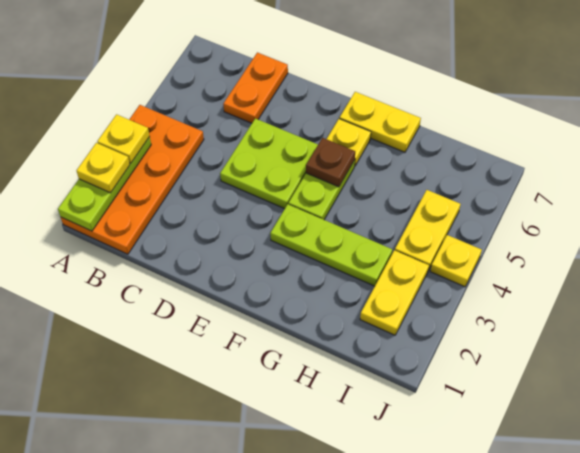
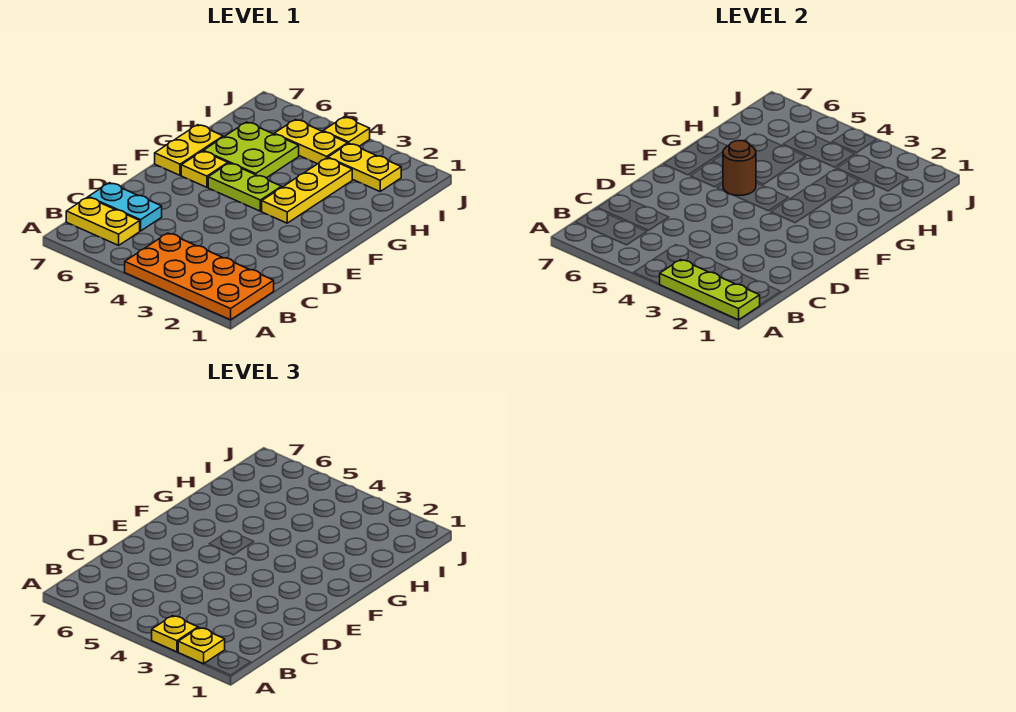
none -> yellow 1x2 plate [66,197,140,245]
orange 1x2 plate [223,52,288,123] -> cyan 1x2 plate [88,183,162,231]
lime 2x2 plate [220,118,318,209] -> lime 2x2 plate moved to [203,122,299,178]
lime 1x3 plate [270,204,392,286] -> yellow 1x3 plate [262,158,352,223]
brown 1x1 plate [306,138,355,187] -> brown 1x1 round brick [723,141,756,196]

